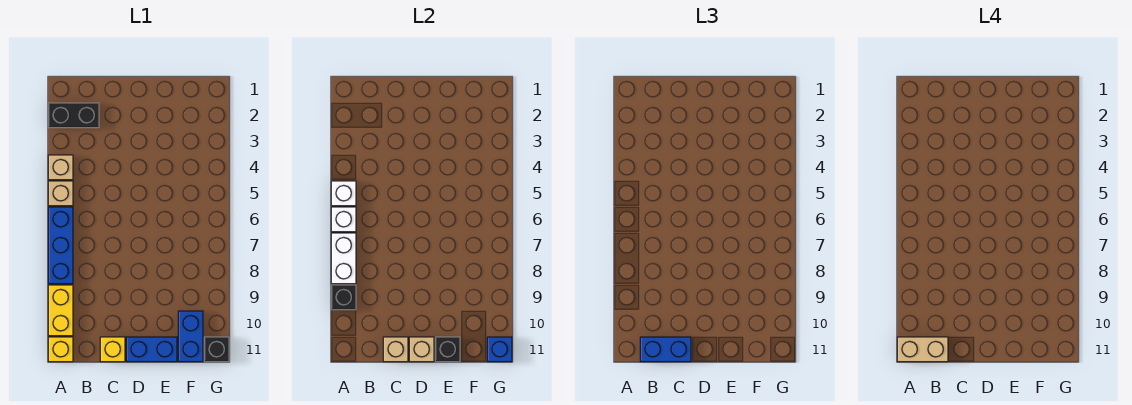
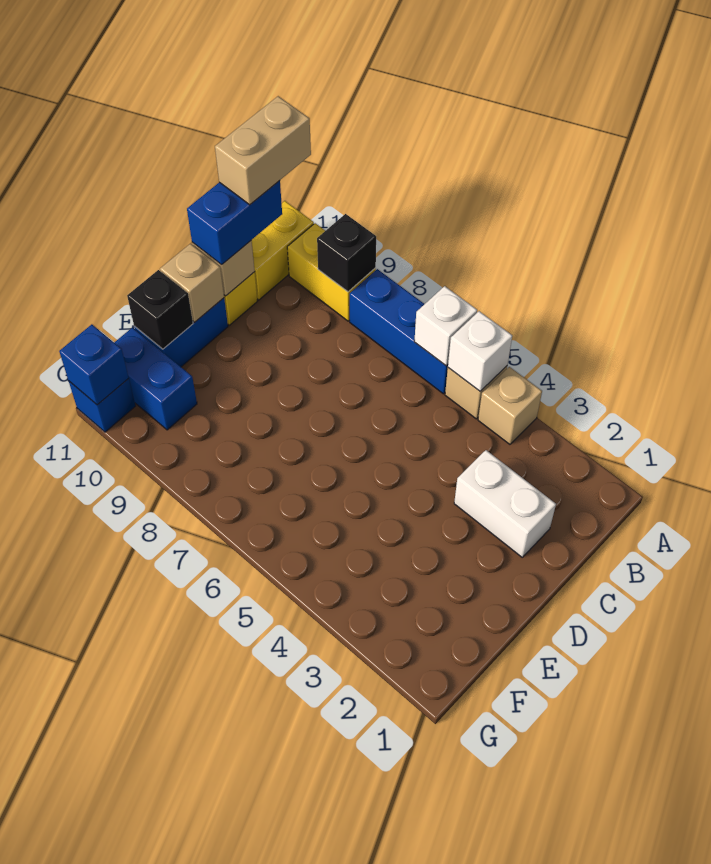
black 1x2 brick [48,103,99,128] -> none
white 1x2 brick [331,233,356,284] -> white 1x2 brick moved to [454,450,556,557]
yellow 1x1 brick [48,337,73,362] -> yellow 1x2 brick [251,201,314,300]
black 1x1 brick [204,337,229,362] -> blue 1x1 brick [69,378,136,432]

